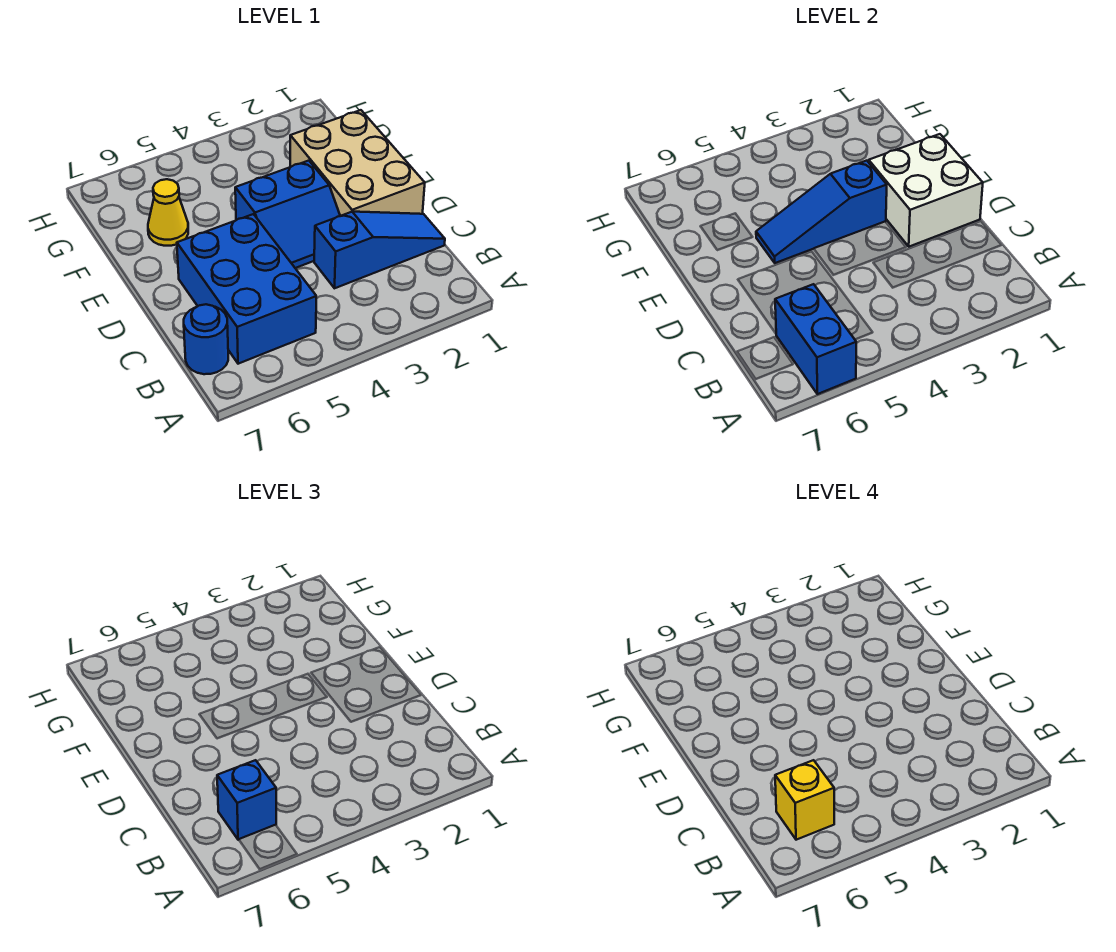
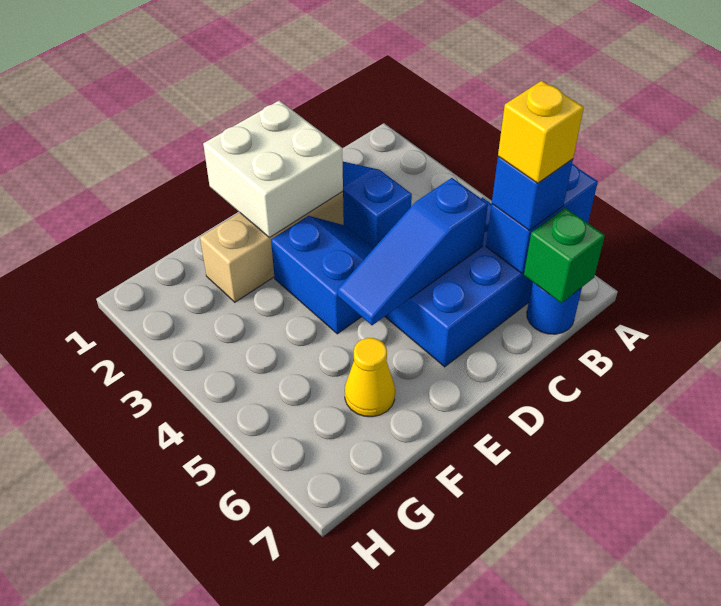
none -> green 1x1 brick [524,208,605,303]
tan 2x3 brick [290,110,425,216] -> tan 1x3 brick [200,191,344,302]
blue 1x3 slope [756,161,887,263] -> blue 1x3 slope turned to [338,178,488,325]

